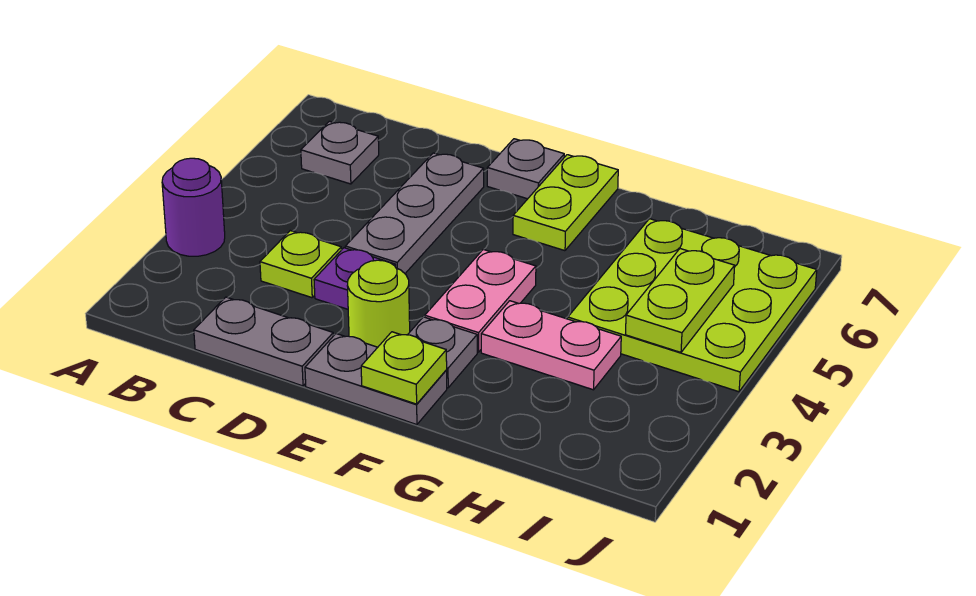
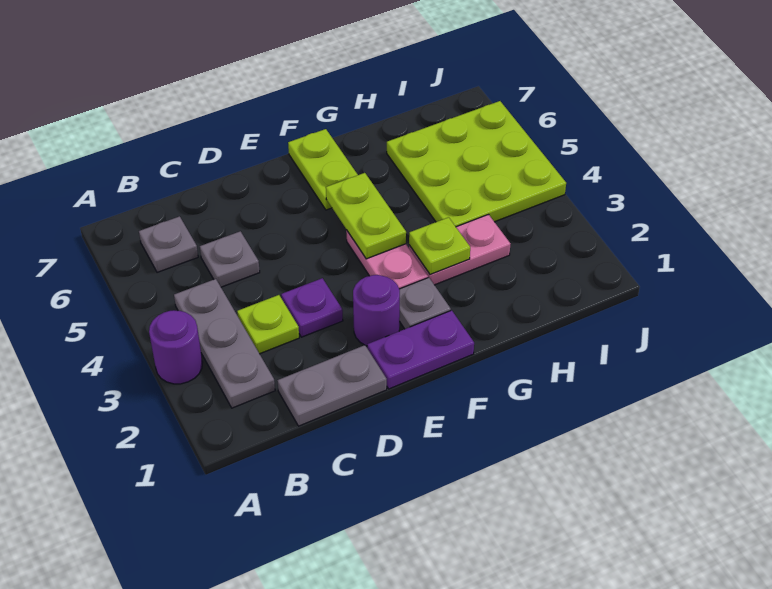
grey 1x3 plate [345,153,484,273] -> grey 1x3 plate moved to [174,279,275,408]
grey 1x2 plate [305,334,447,425] -> purple 1x2 plate [367,310,474,389]
lime 1x1 round brick [347,260,410,347] -> purple 1x1 round brick [353,275,400,346]
grey 1x1 plate [487,139,564,199] -> grey 1x1 plate moved to [200,231,260,287]
lime 1x1 plate [361,332,447,404] -> lime 1x1 plate moved to [409,217,470,275]
lime 1x2 plate [625,249,735,352] -> lime 1x2 plate moved to [326,173,406,259]

